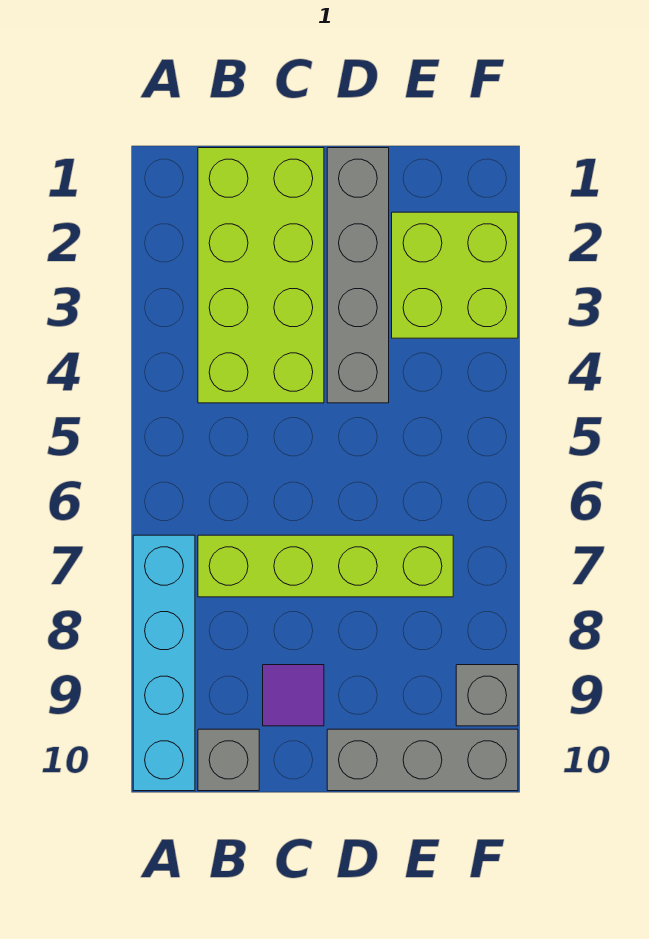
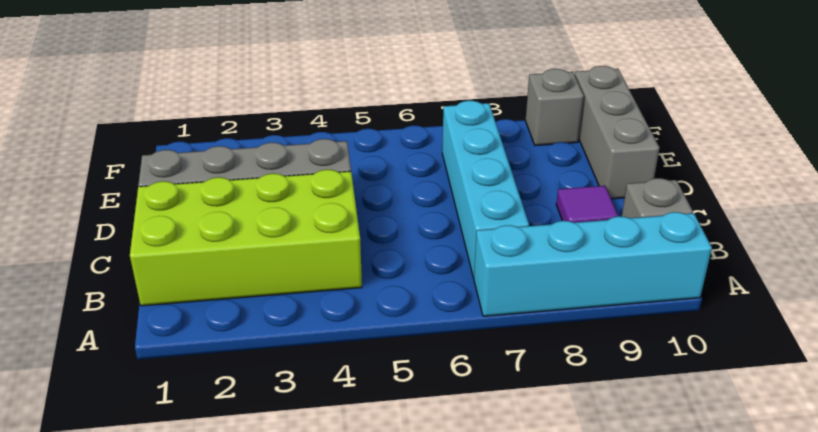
lime 1x4 brick [198,535,453,597] -> cyan 1x4 brick [442,101,529,278]
lime 2x2 brick [392,212,518,338] -> none

